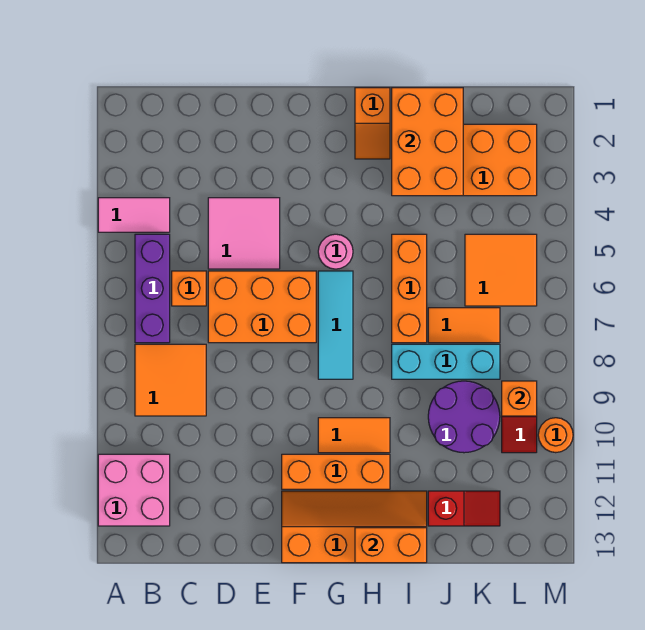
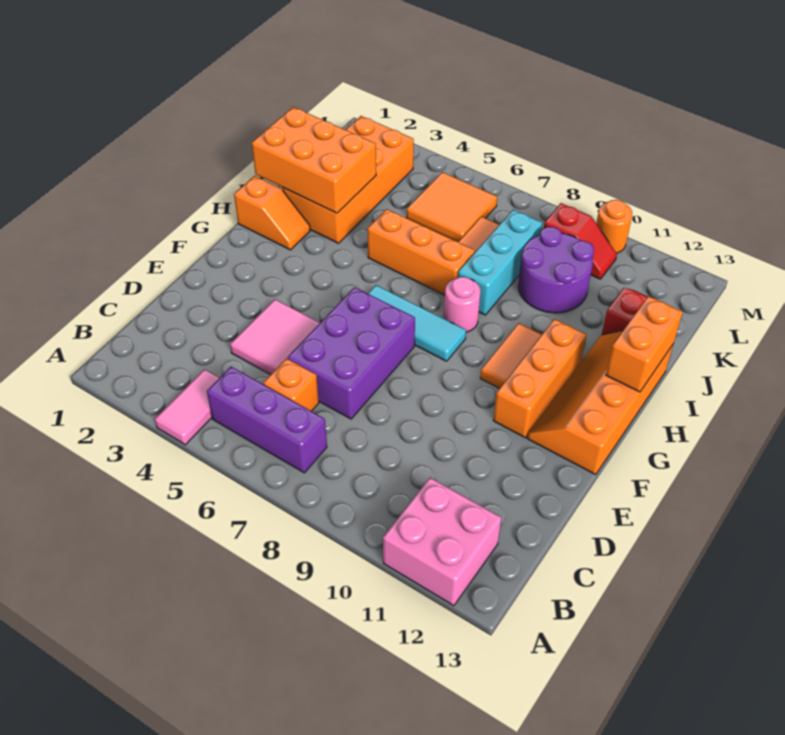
orange 2x2 tile [135,344,206,416] -> none
orange 2x3 brick [208,271,316,343] -> purple 2x3 brick [288,287,415,419]
pink 1x1 round brick [318,234,353,269] -> pink 1x1 round brick moved to [444,277,481,332]
orange 1x1 brick [502,381,537,416] -> none

